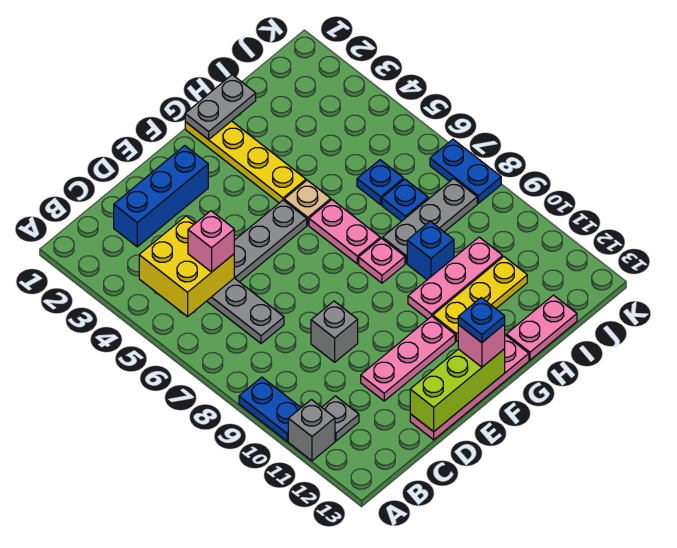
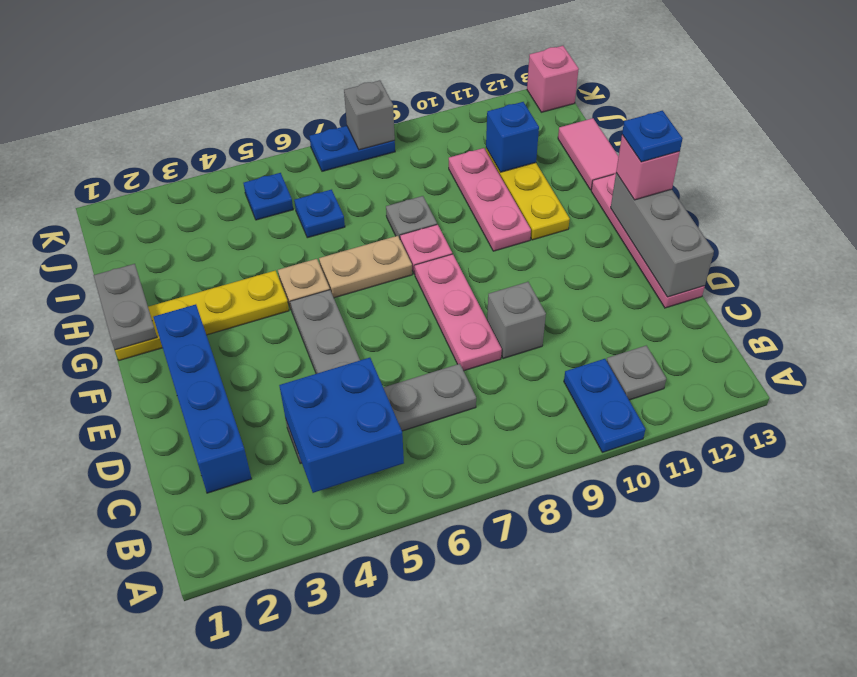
blue 1x2 plate [239,377,301,441] -> blue 1x2 plate turned to [564,359,645,452]
grey 1x1 brick [288,400,335,461] -> grey 1x1 brick moved to [344,80,395,150]
yellow 2x2 brick [139,216,234,317] -> blue 2x2 brick [279,358,404,493]
blue 1x3 brick [114,146,208,247] -> blue 1x4 brick [153,304,252,493]
pink 1x1 brick [188,211,234,272] -> pink 1x1 brick moved to [527,46,579,112]
pink 1x3 plate [361,316,455,401] -> pink 1x3 plate moved to [415,254,502,371]
lime 1x3 brick [410,349,505,432] -> grey 1x3 brick [611,173,714,297]
pink 1x2 plate [309,200,380,264] -> tan 1x2 plate [319,236,412,298]
grey 1x3 plate [383,179,477,263] -> grey 1x1 plate [386,196,437,239]
blue 1x1 brick [407,221,454,280] -> blue 1x1 brick moved to [486,102,539,172]
pink 1x2 plate [506,295,577,360] -> pink 1x2 tile [558,118,619,190]
blue 1x1 plate [382,179,428,221] -> blue 1x1 plate moved to [244,173,293,220]

